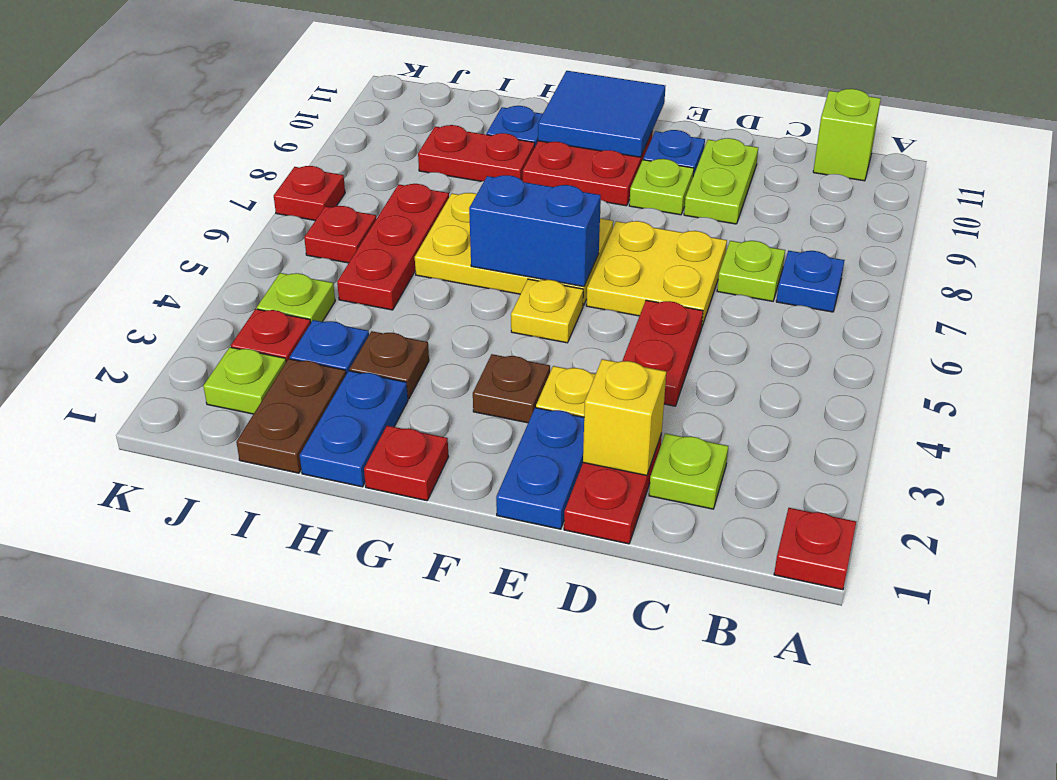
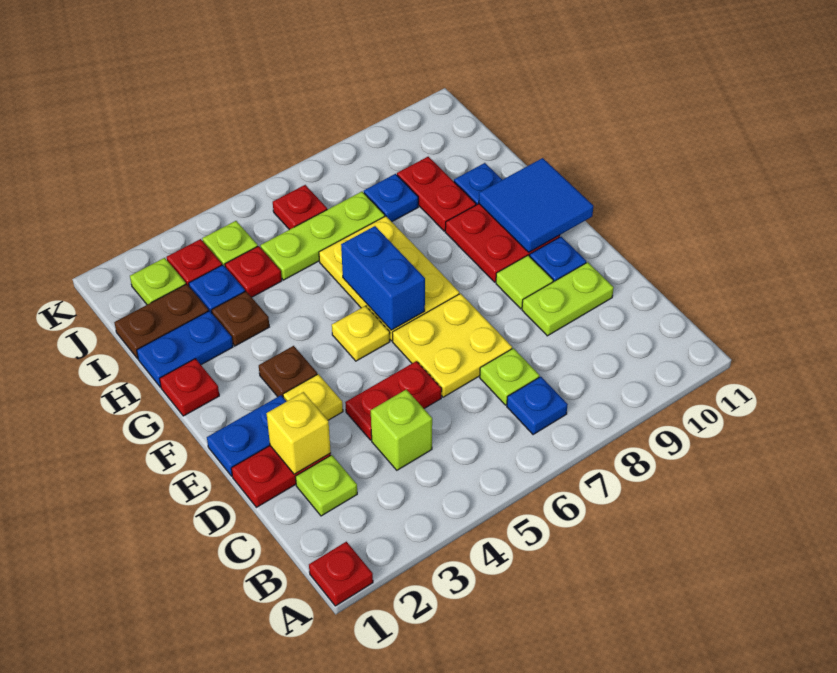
lime 1x1 brick [813,89,881,181] -> lime 1x1 brick moved to [371,390,432,470]
lime 1x1 plate [629,159,694,215] -> lime 1x1 tile [496,255,553,309]
red 1x3 plate [337,184,449,310] -> lime 1x3 plate [260,192,385,280]
none -> blue 1x1 plate [364,174,418,222]
red 1x1 plate [274,166,345,220] -> red 1x1 plate moved to [225,246,282,297]

